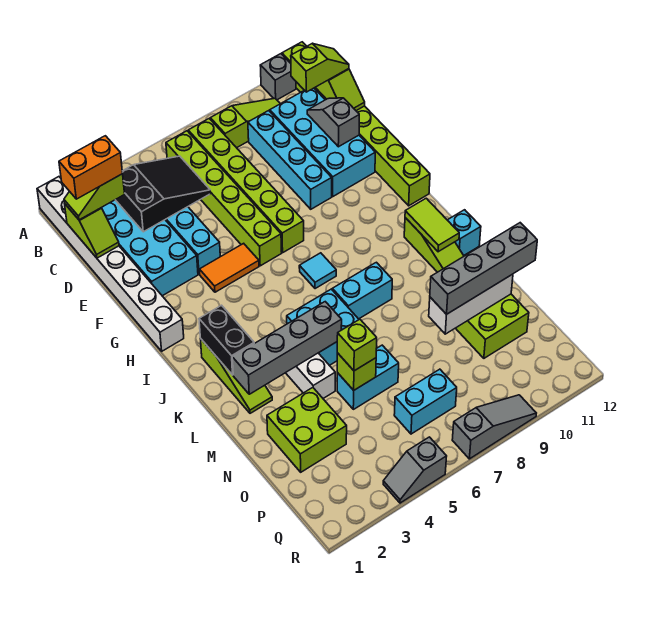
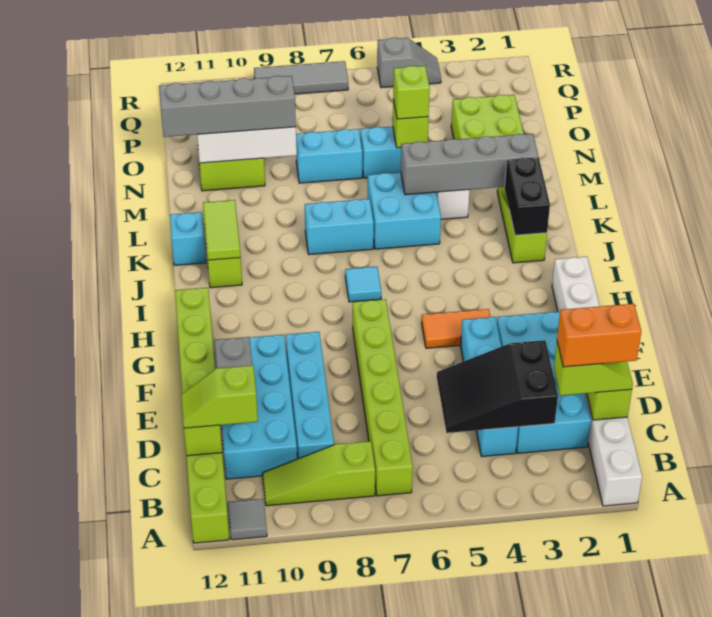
grey 1x1 brick [260,54,296,100] -> grey 1x1 tile [228,499,267,540]
lime 1x6 brick [166,131,282,266] -> none
cyan 1x2 brick [394,369,457,434] -> cyan 1x2 brick moved to [296,129,362,183]
grey 1x3 slope [452,395,536,459] -> grey 1x3 tile [254,61,348,94]

